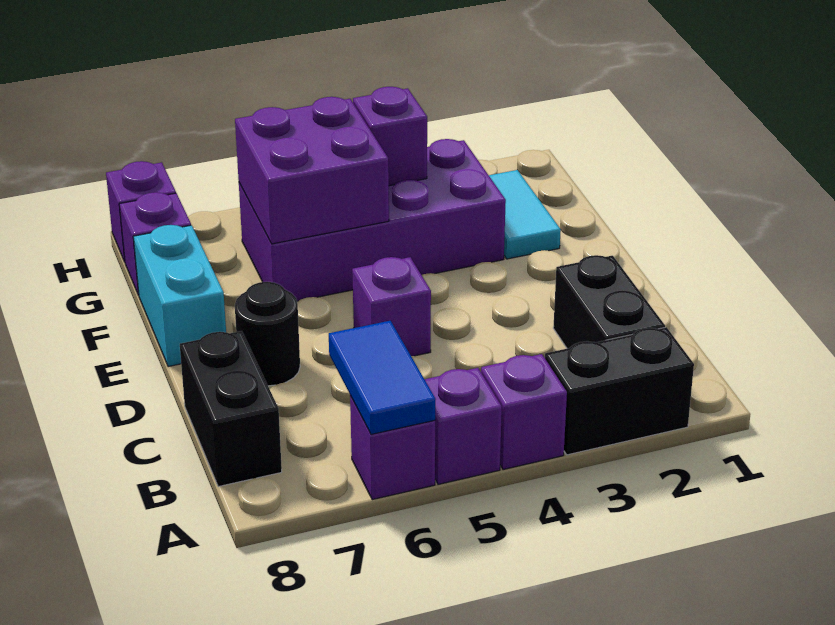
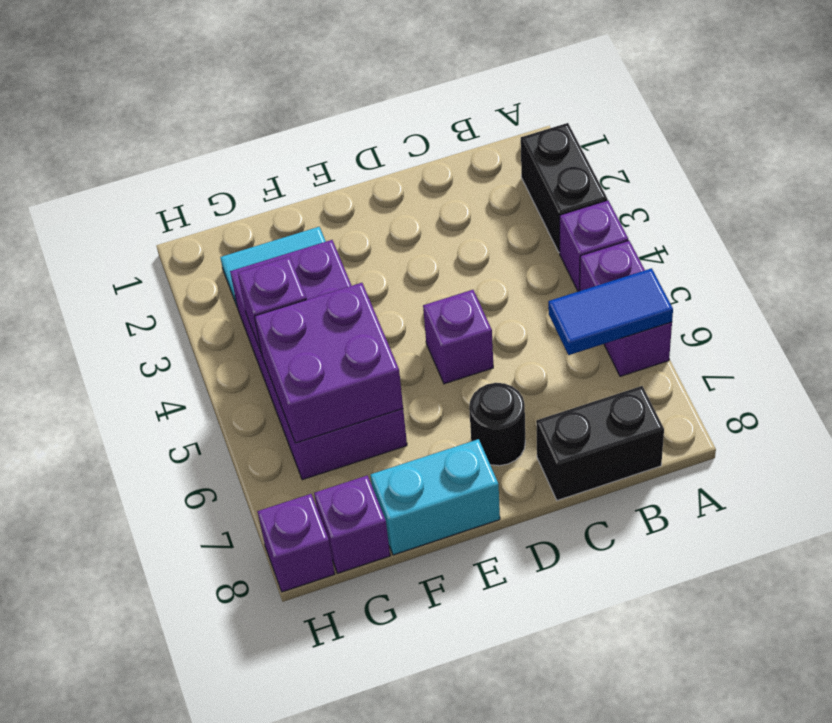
black 1x2 brick [553,255,665,348] -> none

